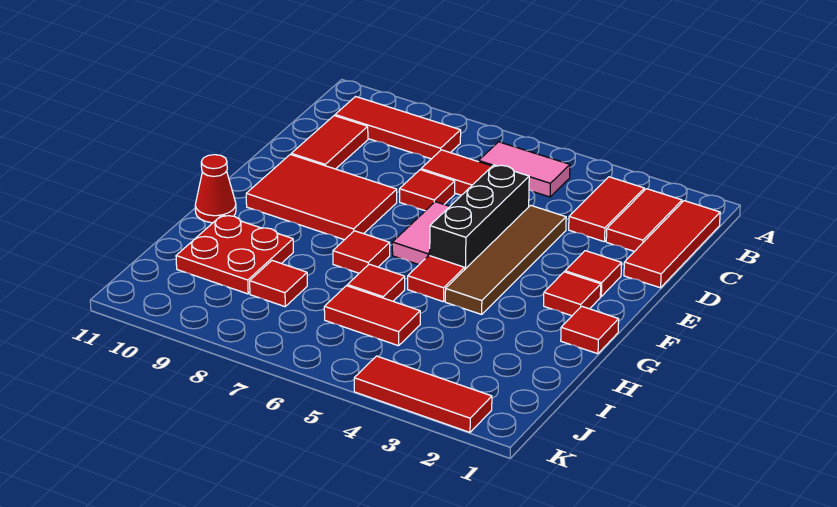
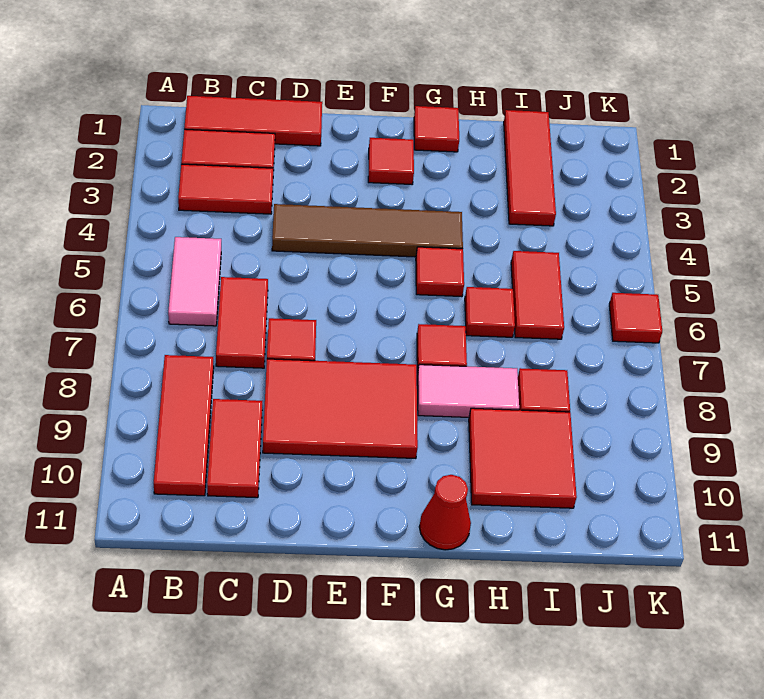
red 1x2 tile [291,116,368,169] -> red 1x2 tile turned to [207,399,262,498]
black 1x3 brick [430,165,529,269] -> none
red 1x1 tile [565,251,622,297] -> red 1x1 tile moved to [609,293,662,343]
pink 1x2 tile [392,202,450,265] -> pink 1x2 tile moved to [417,365,519,417]
red 2x3 tile [246,154,397,240] -> red 2x3 tile turned to [263,359,418,458]
red 2x2 plate [176,215,293,294] -> red 2x2 tile [469,408,577,508]
red 1x3 tile [354,356,492,432] -> red 1x3 tile moved to [504,110,556,226]

